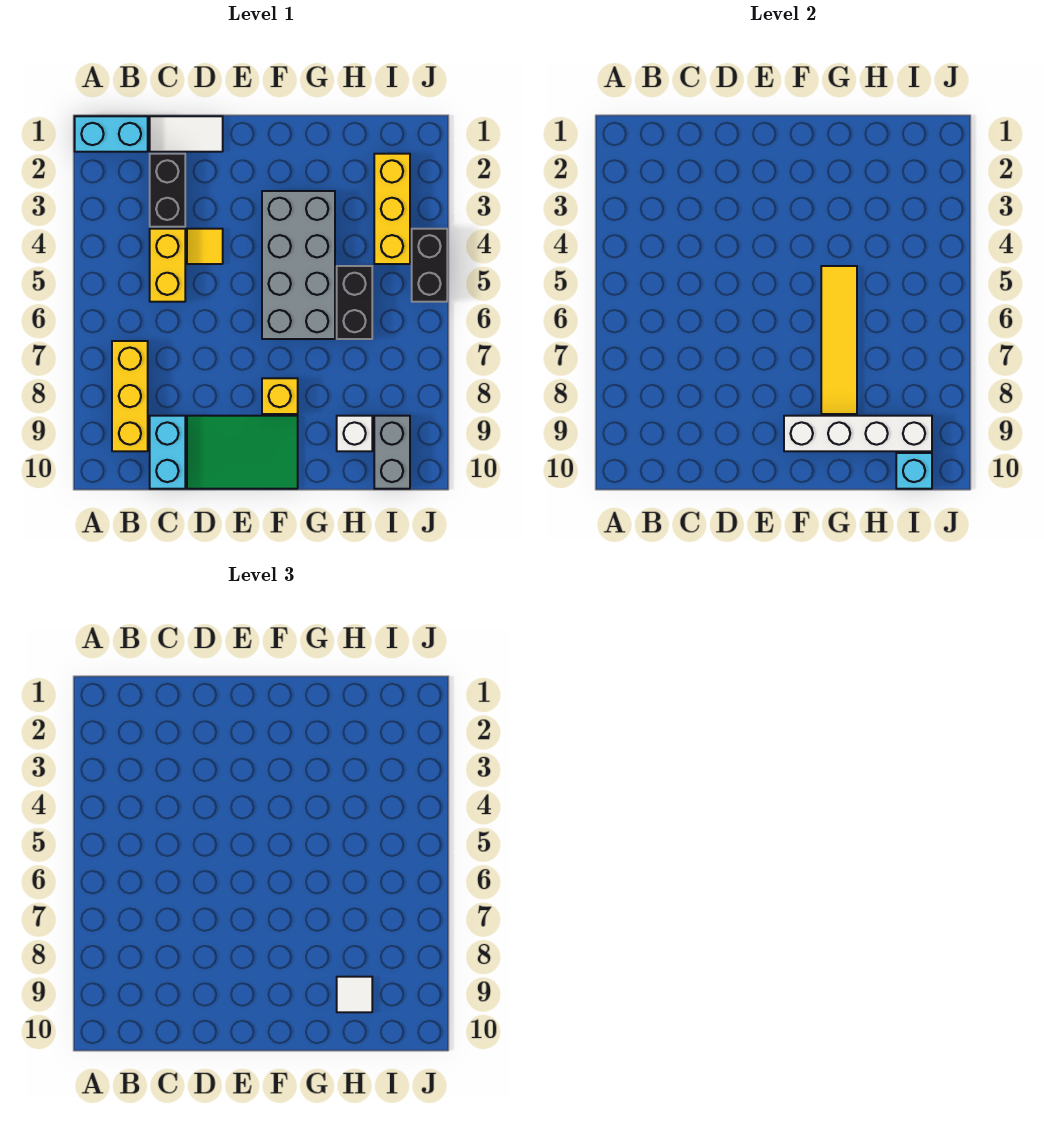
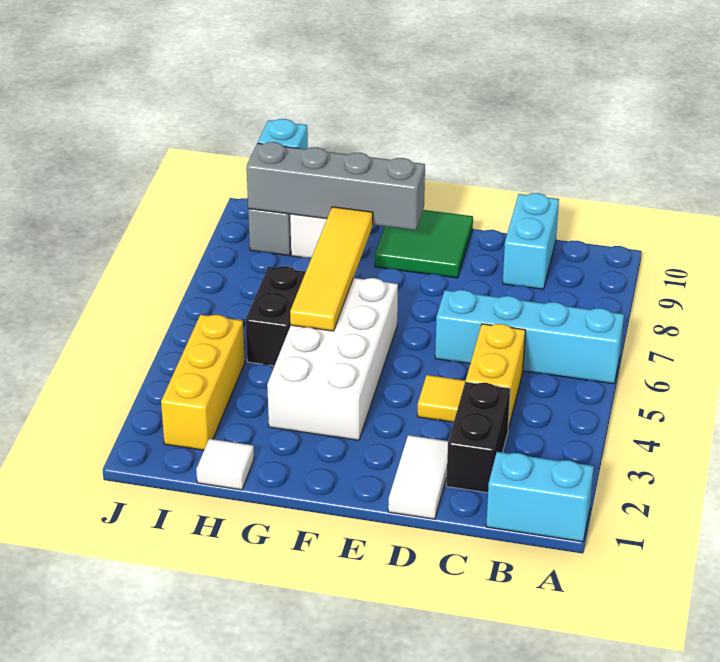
none -> cyan 1x4 brick [435,290,624,384]
yellow 1x3 brick [112,341,148,451] -> none
white 1x2 tile [150,116,223,152] -> white 1x2 tile turned to [388,435,448,519]
green 2x3 tile [187,416,298,489] -> green 2x2 tile [375,210,473,278]
grey 2x4 brick [262,191,335,339] -> white 2x4 brick [267,278,398,440]
yellow 1x1 brick [262,378,298,414] -> none
white 1x4 brick [784,416,932,451] -> grey 1x4 brick [247,142,425,230]
white 1x1 tile [337,977,372,1012] -> white 1x1 tile moved to [196,439,254,490]
black 1x2 brick [412,229,447,302] -> none

